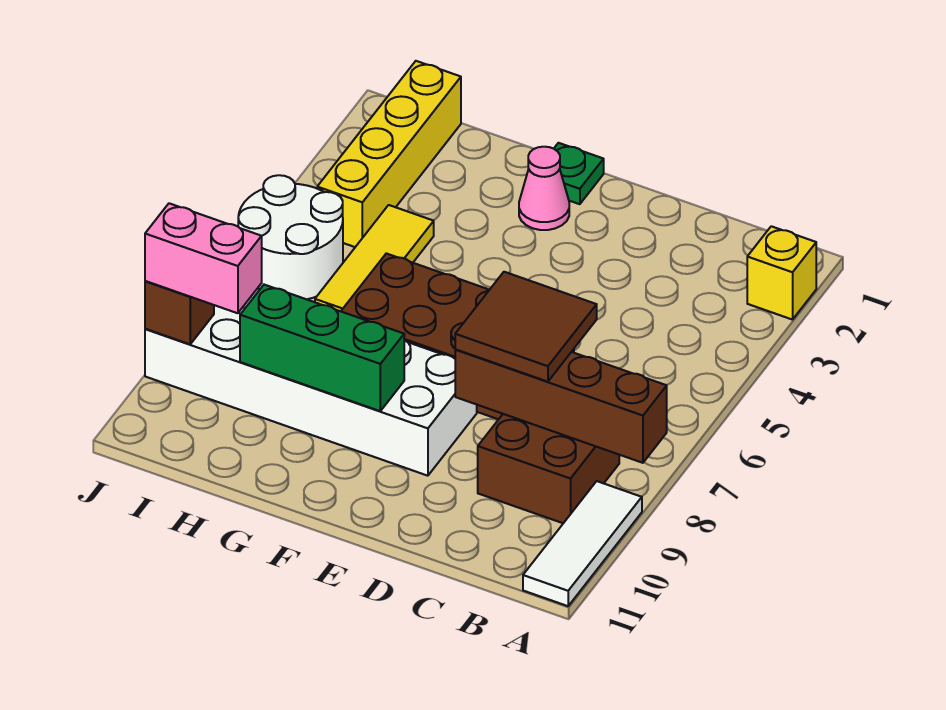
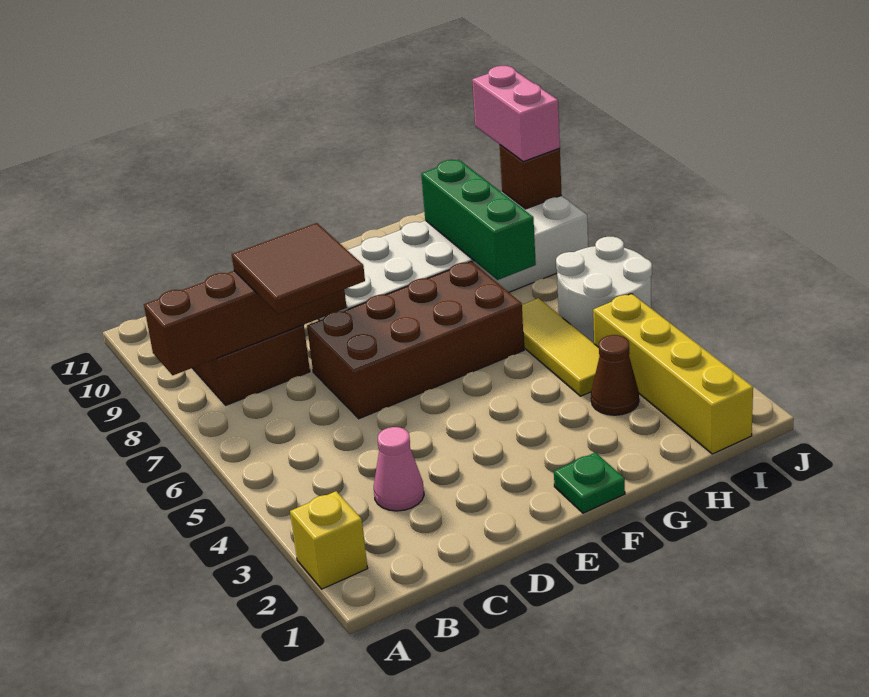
white 1x3 tile [523,481,642,606] -> none
pink 1x1 cone [519,147,569,230] -> pink 1x1 cone moved to [374,427,424,511]
green 1x3 brick [240,285,404,411] -> green 1x3 brick turned to [421,160,536,280]
none -> brown 1x1 cone [591,335,639,415]
pink 1x2 brick [145,203,262,313] -> pink 1x2 brick turned to [472,66,560,162]

